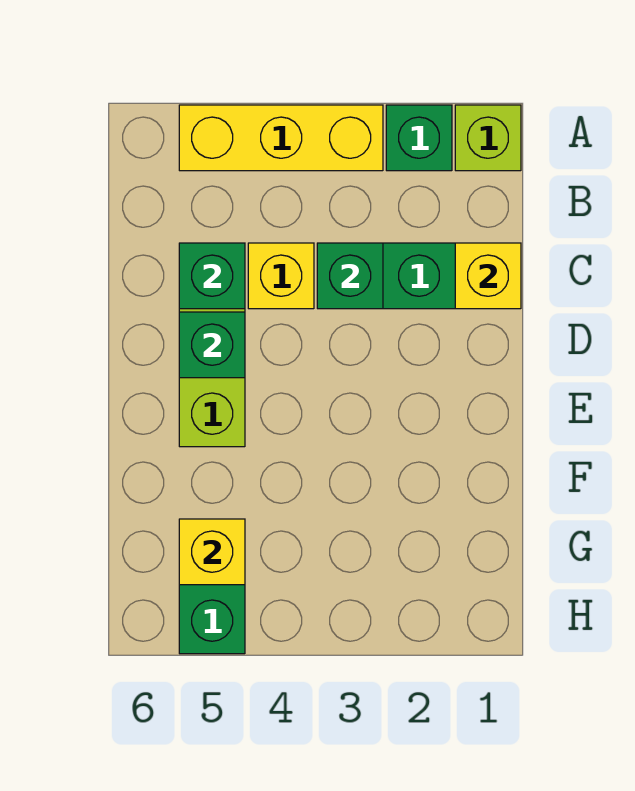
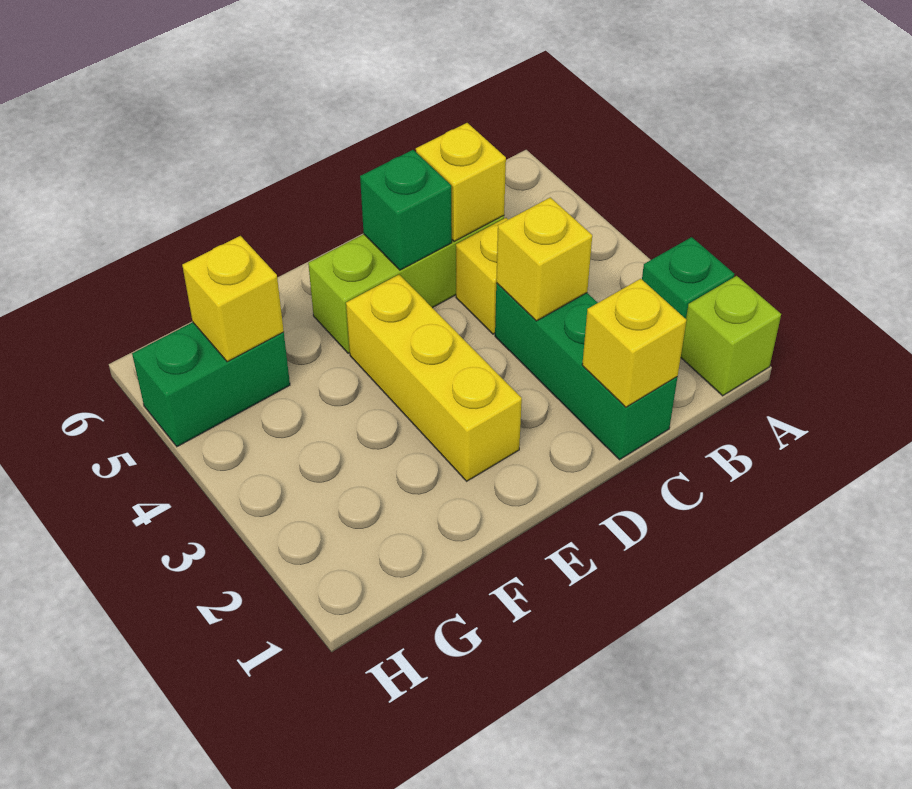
yellow 1x3 brick [179,105,383,171] -> yellow 1x3 brick moved to [346,275,522,481]
green 1x1 brick [317,243,383,309] -> yellow 1x1 brick [496,197,592,321]
green 1x1 brick [179,243,245,309] -> yellow 1x1 brick [416,123,506,242]

